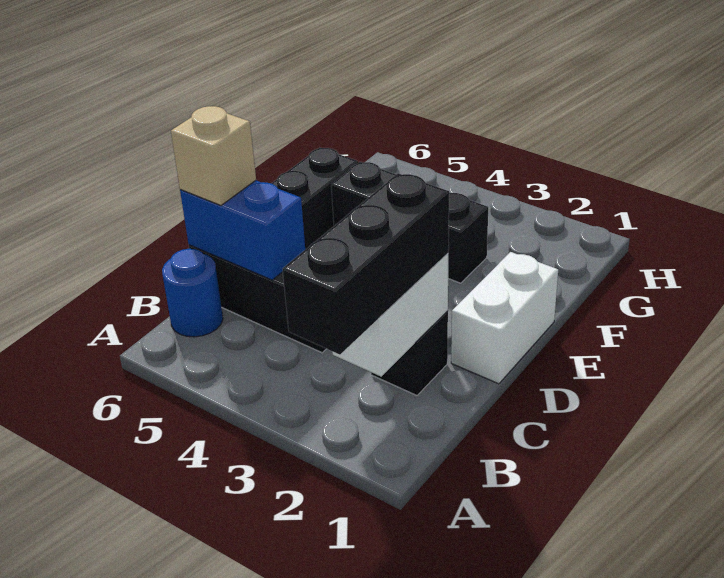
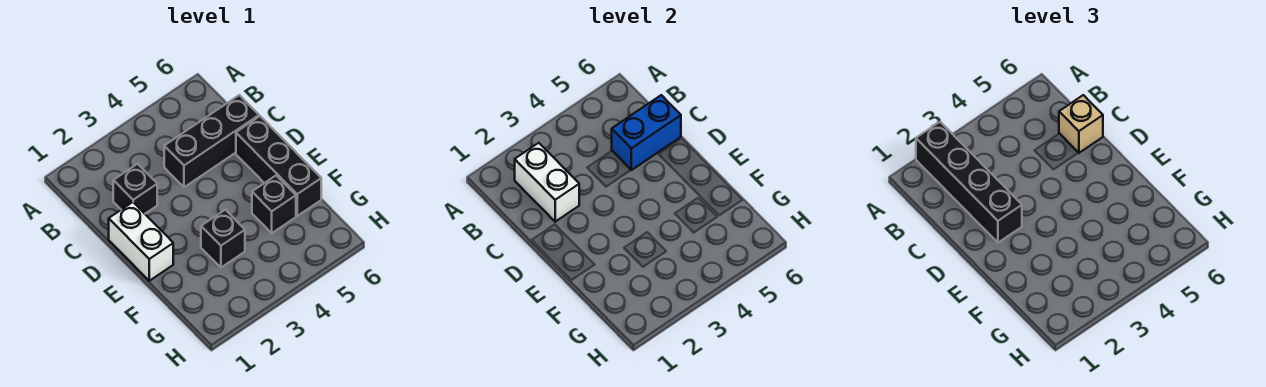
black 1x3 brick [283,173,449,355] -> black 1x4 brick [916,122,1022,243]
blue 1x1 round brick [162,249,223,337] -> none

